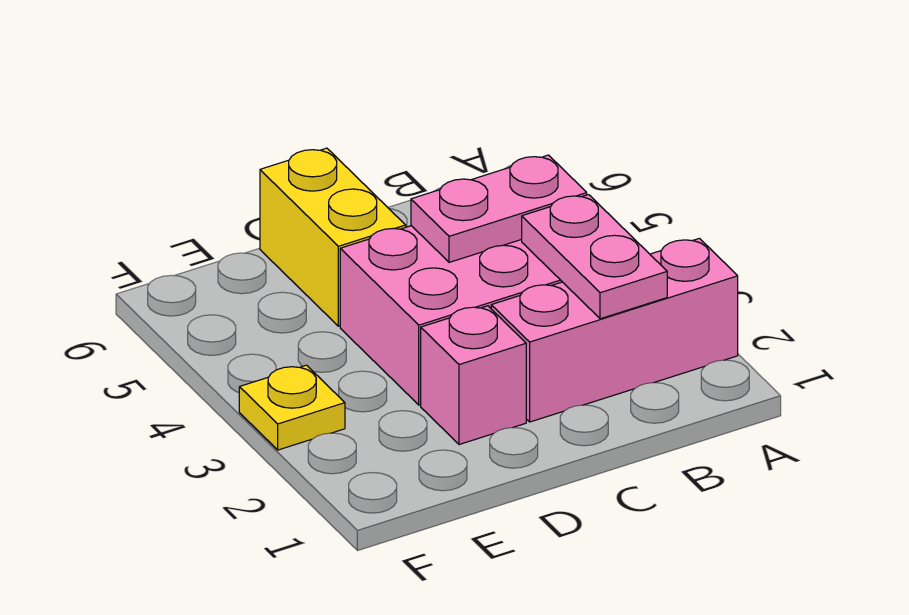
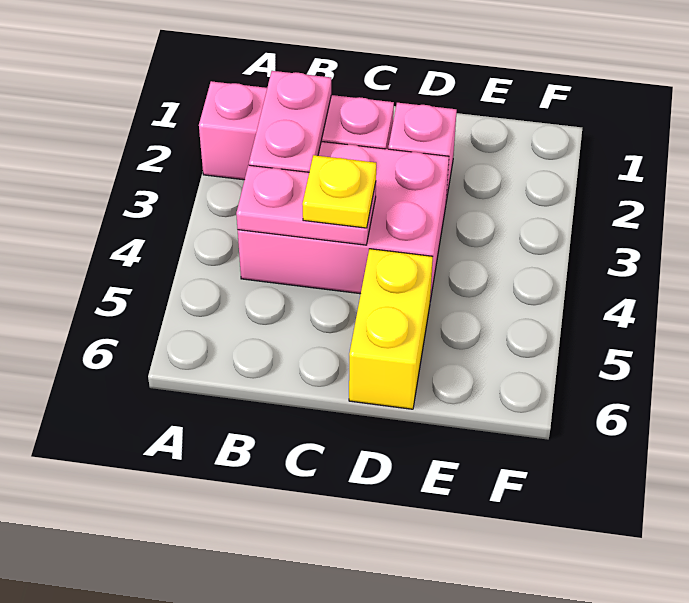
yellow 1x1 plate [239,365,345,450] -> yellow 1x1 plate moved to [302,155,376,228]

